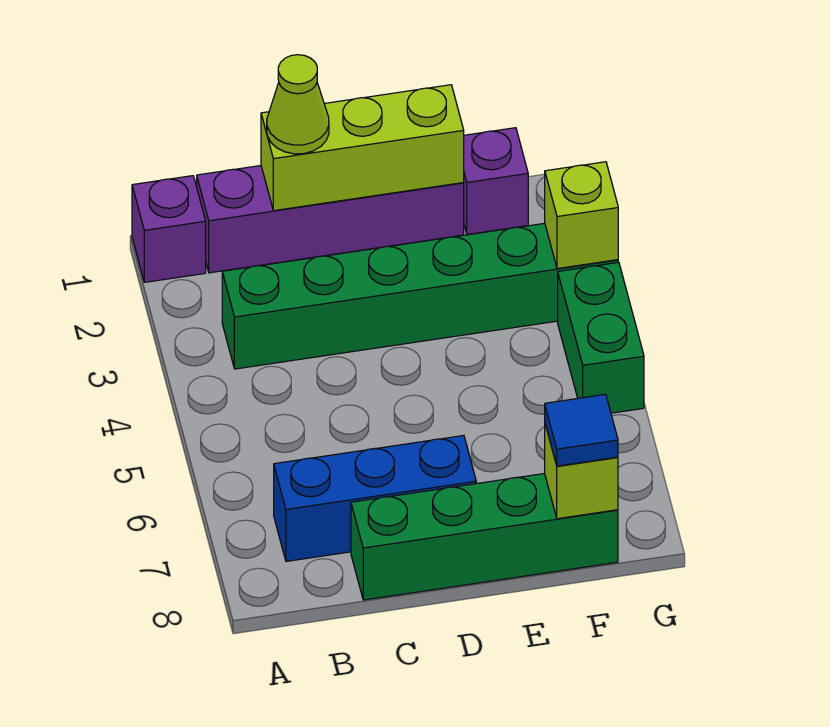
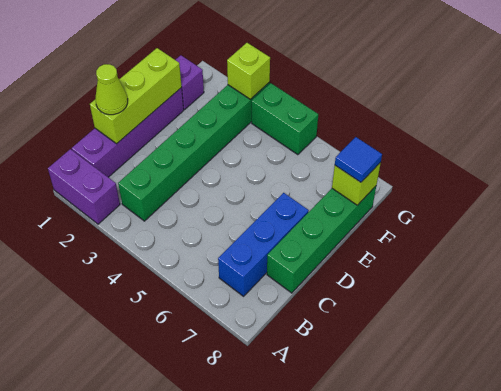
purple 1x1 brick [132,176,206,282] -> purple 1x2 brick [48,149,120,224]

